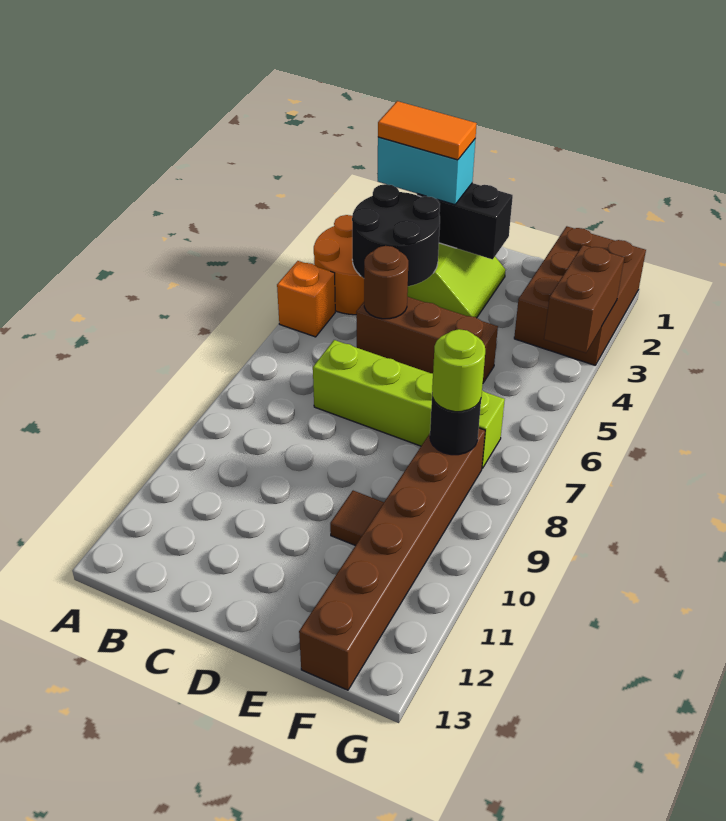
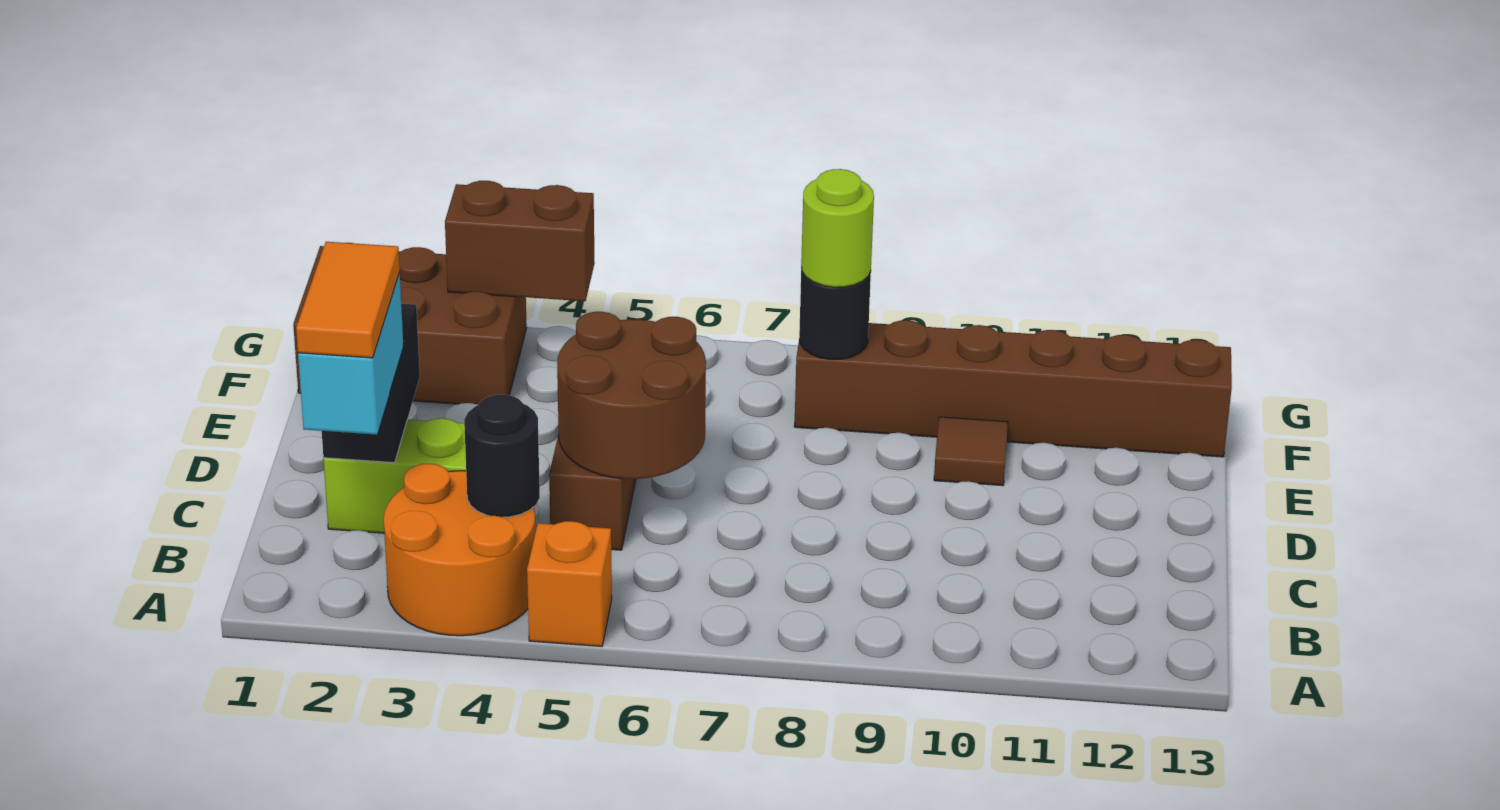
black 2x2 round brick [352,184,440,286] -> black 1x1 round brick [464,395,540,517]
brown 1x1 round brick [364,246,408,319] -> brown 2x2 round brick [557,312,706,479]
lime 1x4 brick [313,340,505,468] -> none

